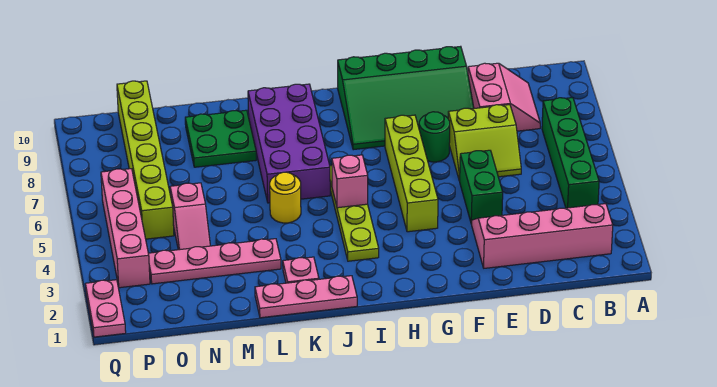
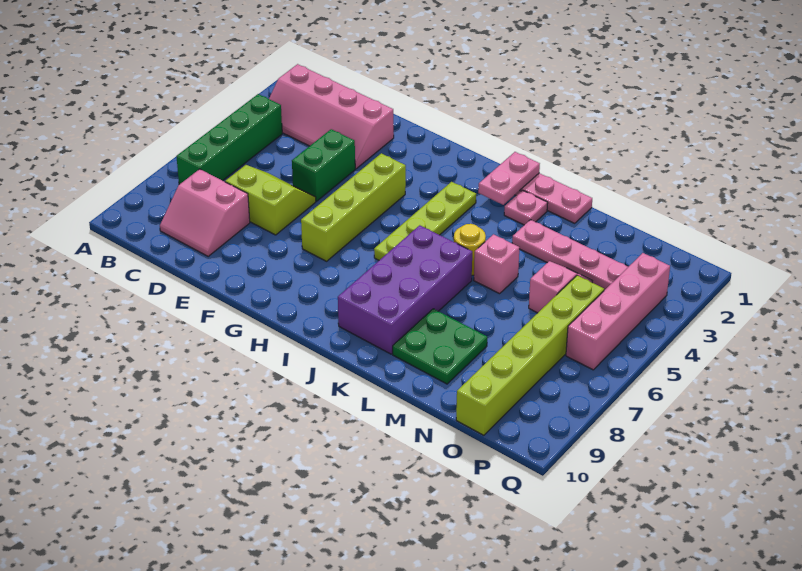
pink 2x2 slope [468,63,540,131] -> pink 2x2 slope turned to [160,169,250,256]
green 3x4 slope [338,46,474,150] -> none
green 1x1 round brick [419,112,450,162] -> none
pink 1x1 brick [332,155,368,208] -> pink 1x1 brick moved to [474,234,519,294]
pink 1x2 plate [85,280,126,337] -> pink 1x2 plate moved to [478,152,540,205]

